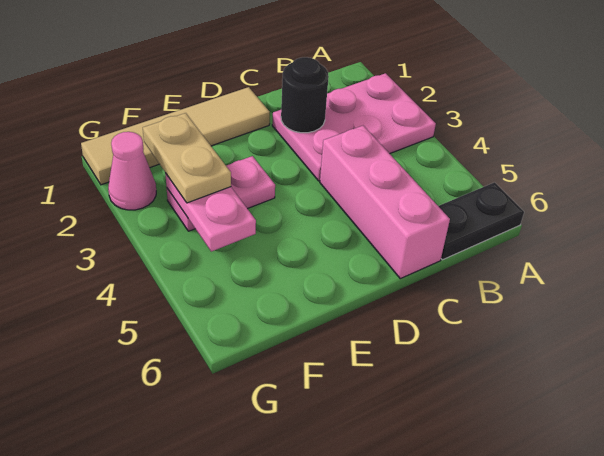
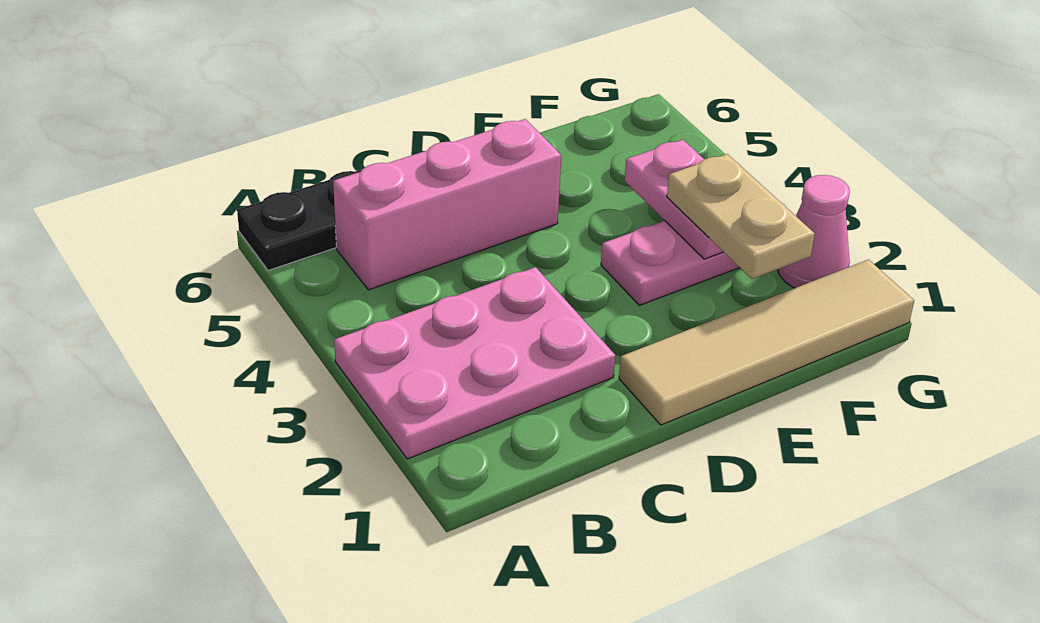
black 1x1 round brick [281,57,329,133] -> none
pink 1x3 brick [320,126,450,279] -> pink 1x3 brick turned to [333,119,561,290]

